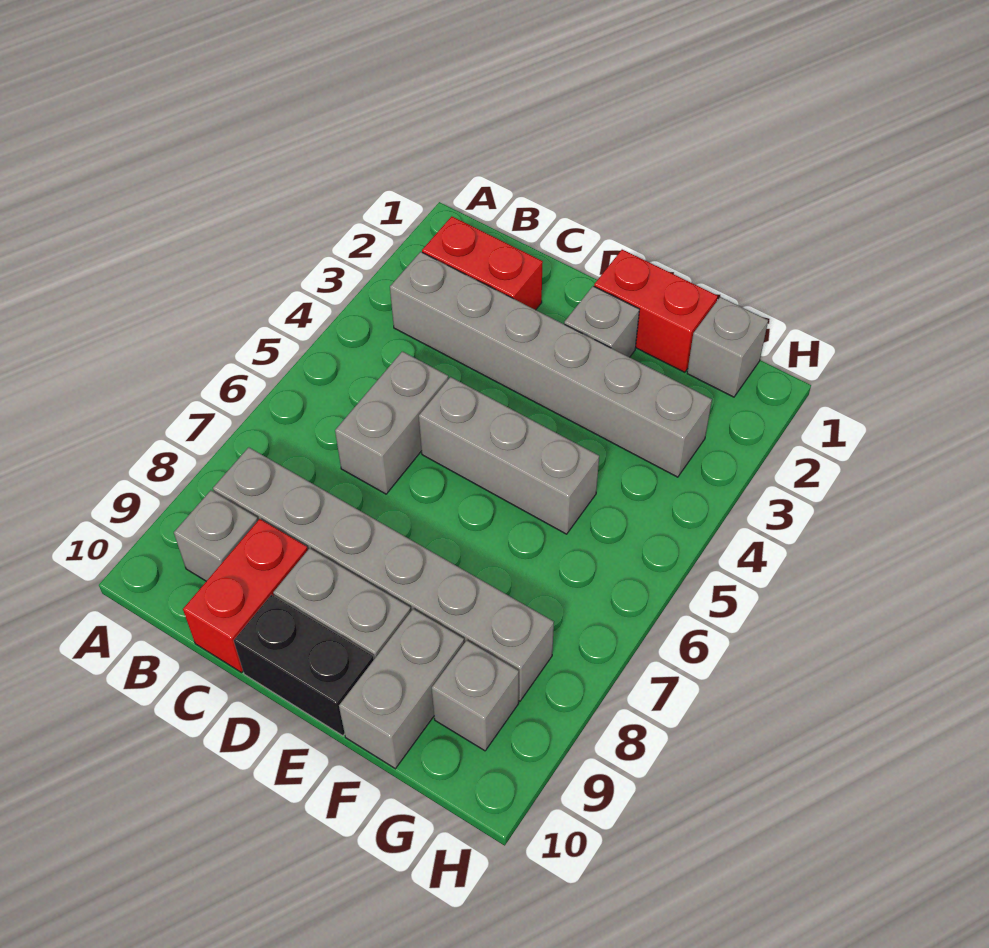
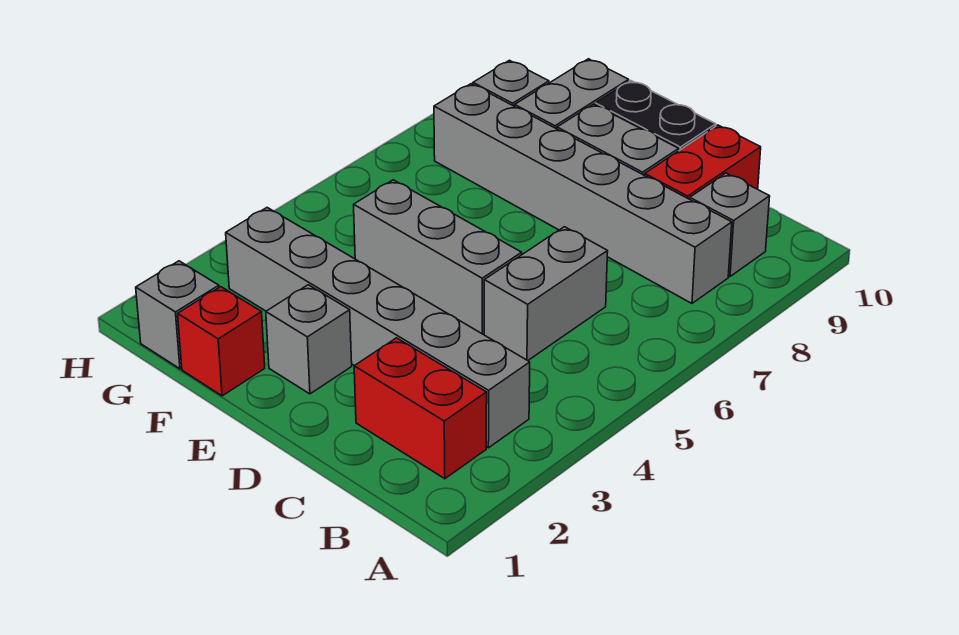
red 1x2 brick [594,250,718,372] -> red 1x1 brick [178,287,265,396]

